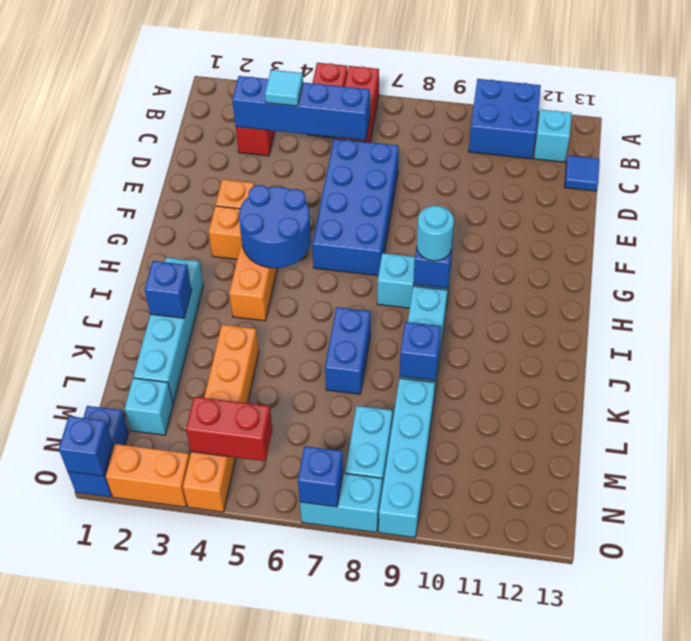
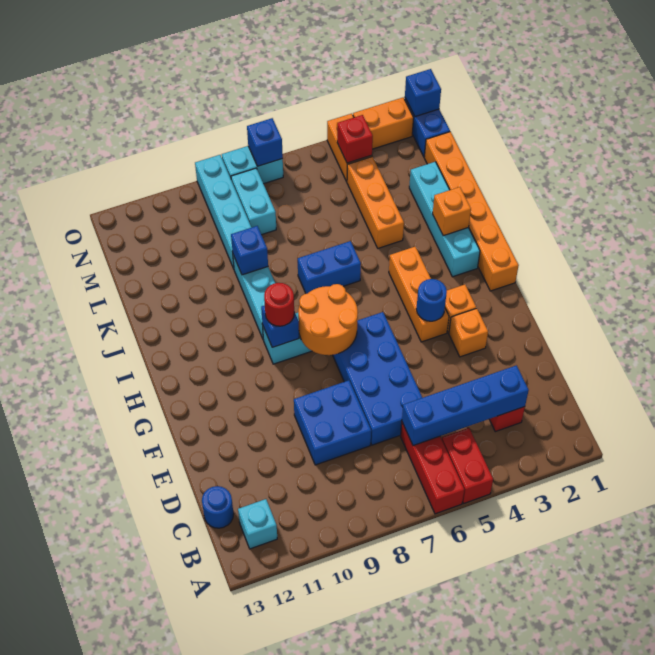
blue 2x2 brick [469,79,541,159] -> blue 2x2 brick moved to [294,380,371,465]
cyan 1x1 tile [265,70,303,106] -> none
blue 1x1 tile [565,155,600,191] -> blue 1x1 round brick [202,486,234,528]
blue 2x2 round brick [239,185,311,268] -> blue 1x1 round brick [416,279,447,321]
none -> orange 2x2 round brick [298,284,358,355]
none -> orange 1x6 brick [424,132,519,291]
cyan 1x1 round brick [417,206,454,261] -> red 1x1 round brick [264,283,294,326]
blue 1x1 brick [145,261,192,318] -> orange 1x1 brick [433,187,471,236]
blue 1x2 brick [325,307,371,394] -> blue 1x2 brick turned to [297,241,361,294]
cyan 1x1 brick [124,378,173,435] -> none
red 1x2 brick [186,397,272,461] -> red 1x1 brick [337,115,373,163]

